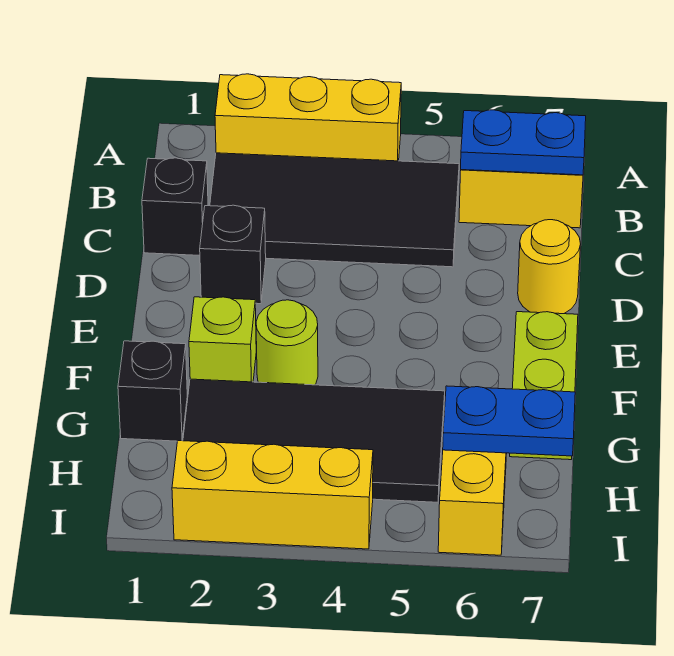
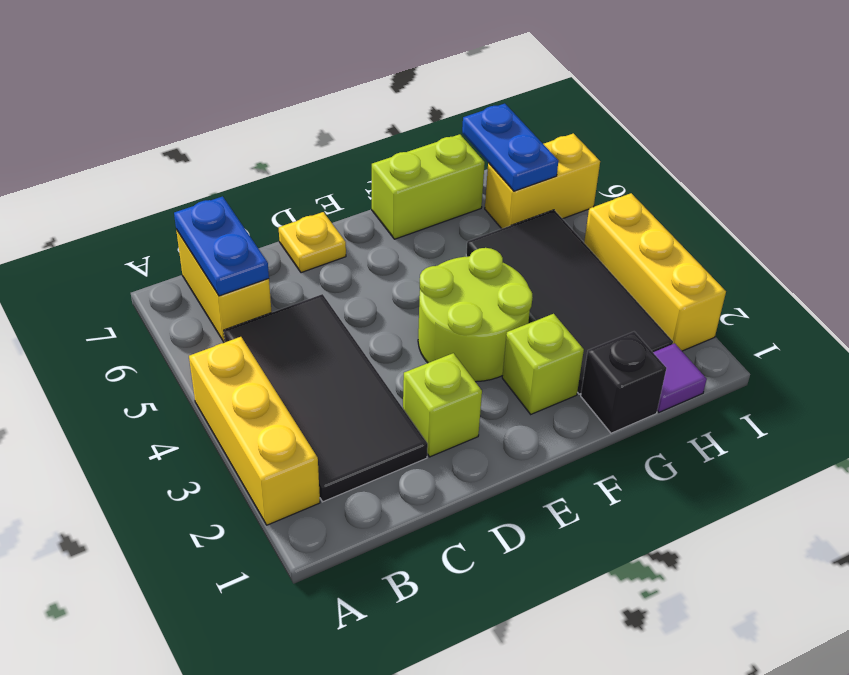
black 1x1 brick [142,158,208,255] -> none
black 1x1 brick [200,205,266,304] -> lime 1x1 brick [403,353,482,457]
yellow 1x1 round brick [518,220,581,314] -> yellow 1x1 plate [279,212,346,273]
lime 1x1 round brick [256,300,318,385] -> lime 2x2 round brick [418,248,533,382]
none -> purple 1x1 tile [653,343,707,412]

